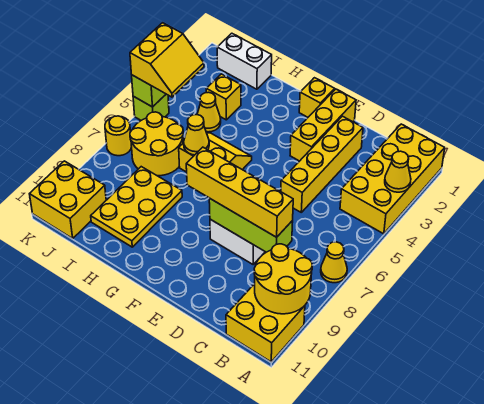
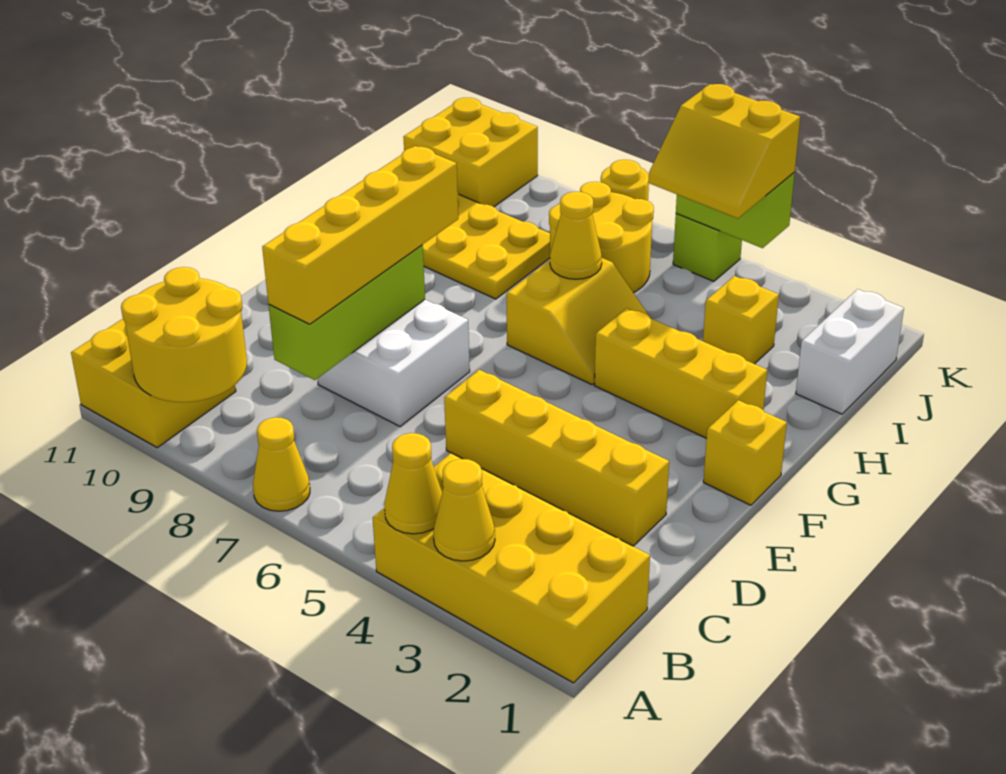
yellow 1x3 brick [290,89,356,161] -> yellow 1x3 brick moved to [594,308,767,438]
yellow 1x1 cone [197,92,221,132] -> yellow 1x1 cone moved to [384,433,442,534]

